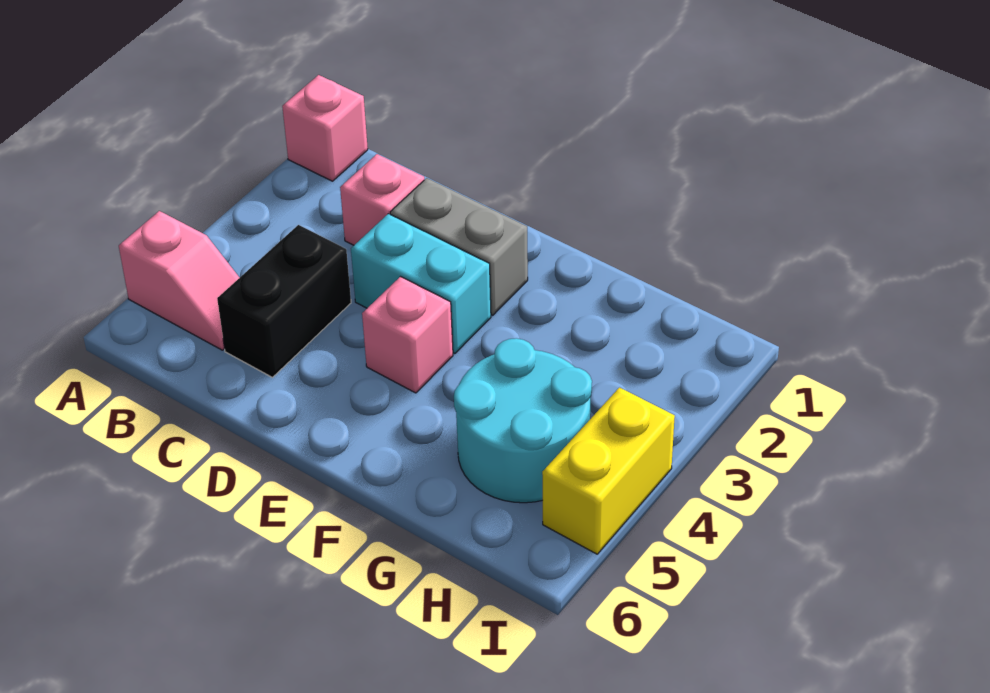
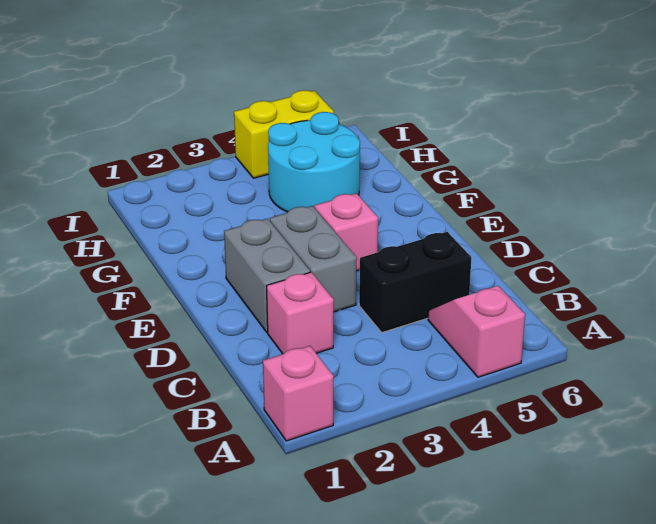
cyan 1x2 brick [351,214,491,354] -> grey 1x2 brick [270,206,357,312]

